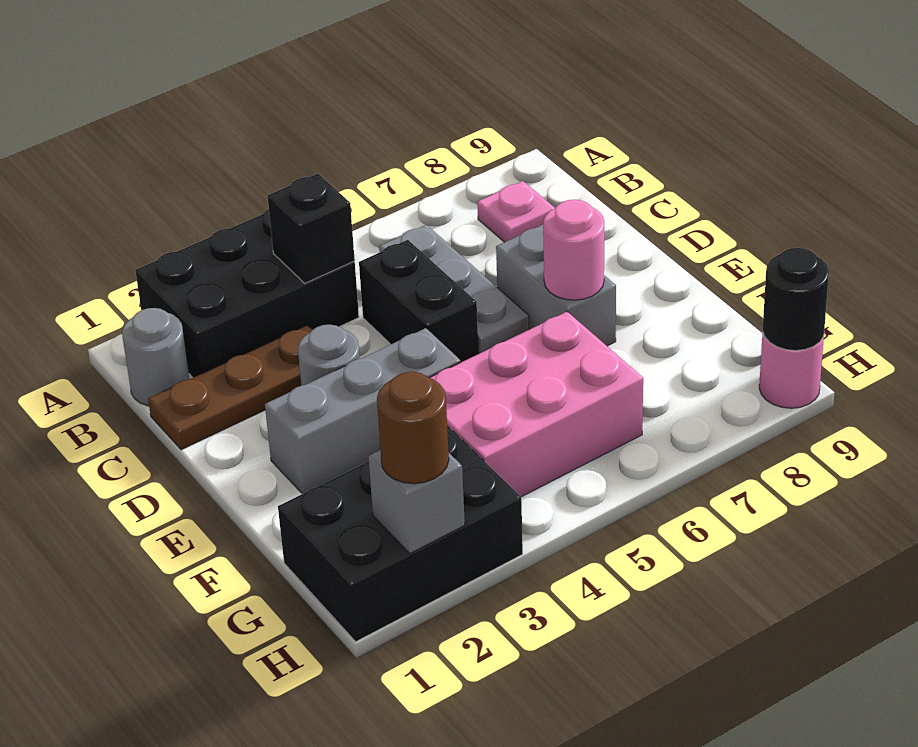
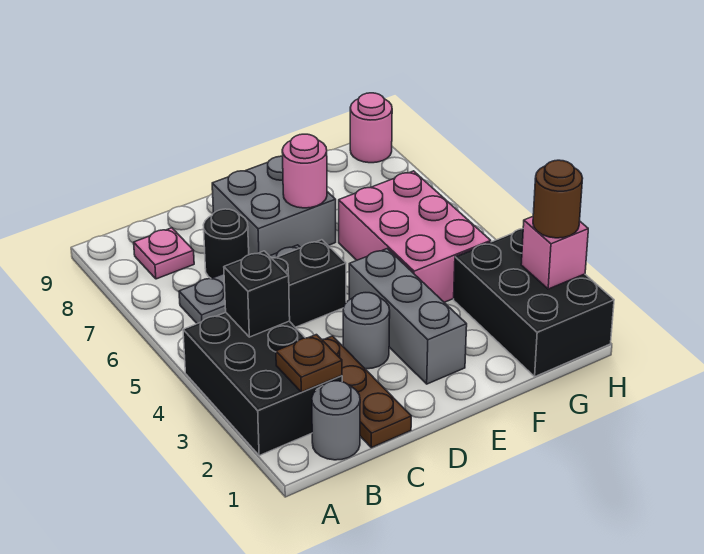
none -> brown 1x1 plate [276,335,342,392]
grey 1x2 brick [496,225,616,346] -> grey 2x2 brick [212,156,336,256]
grey 1x1 brick [368,450,465,553] -> pink 1x1 brick [521,217,588,289]
black 1x1 round brick [763,248,829,351] -> black 1x1 round brick moved to [203,209,249,279]

